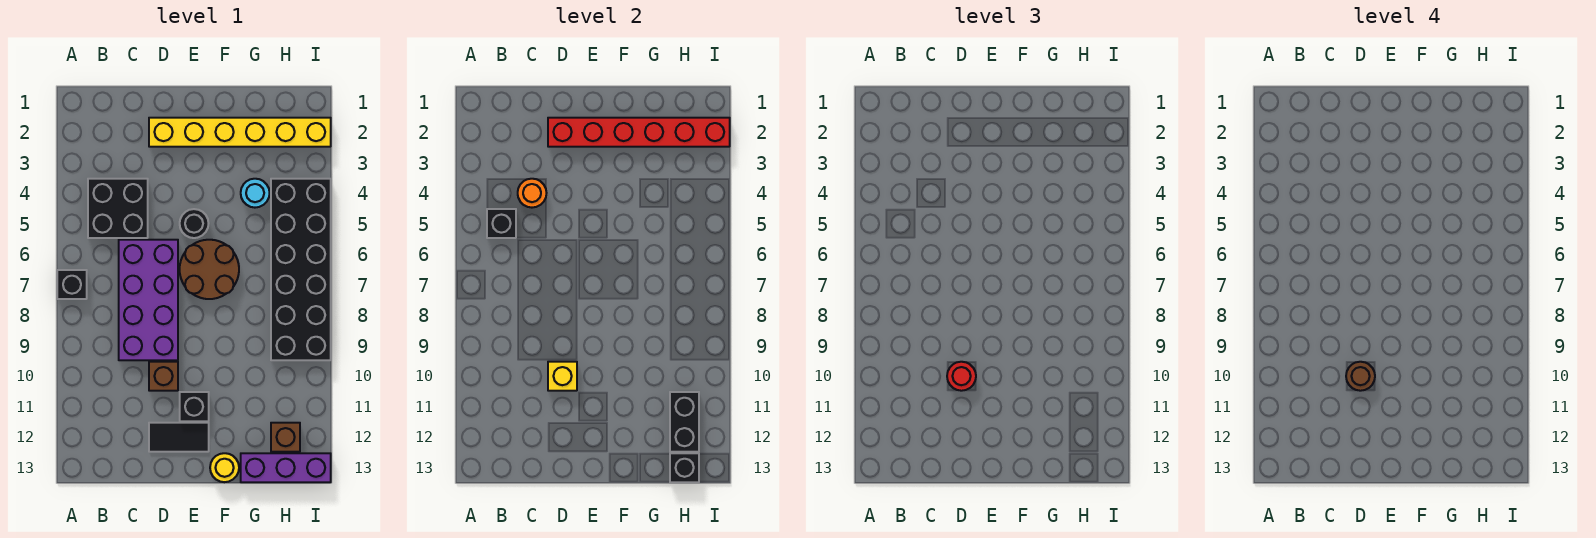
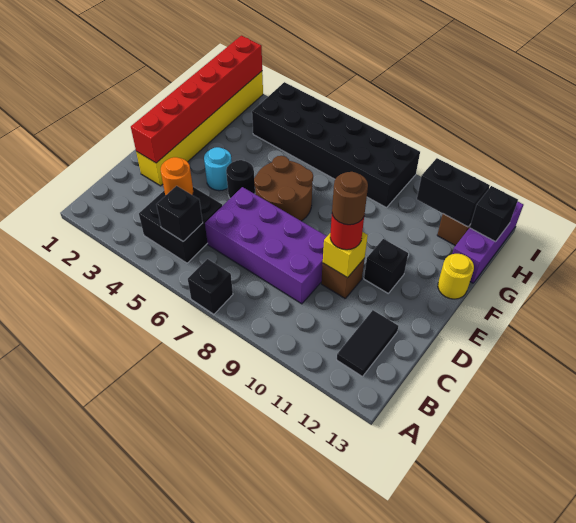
black 1x2 tile [149,423,209,452] -> black 1x2 tile moved to [337,310,398,377]
cyan 1x1 round brick [241,179,270,208] -> cyan 1x1 round brick moved to [204,147,232,191]

